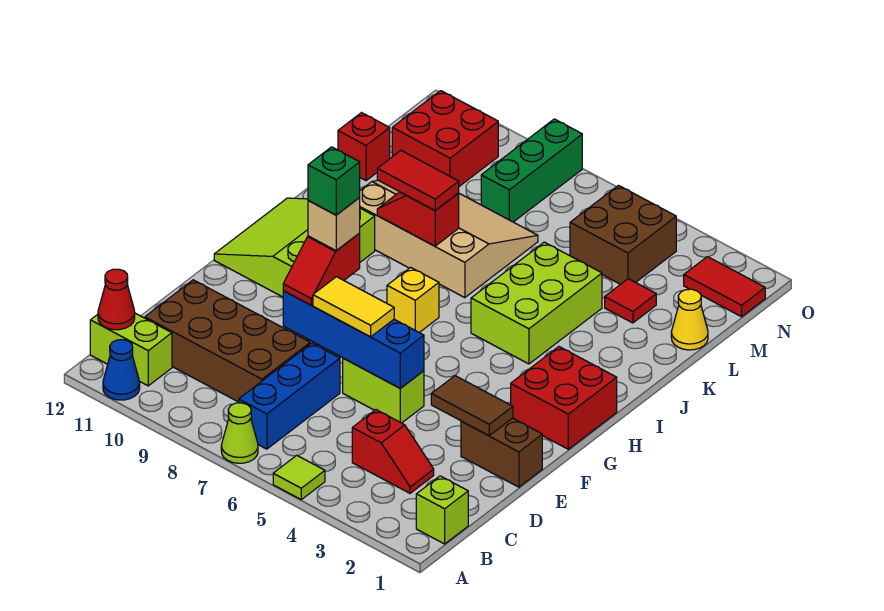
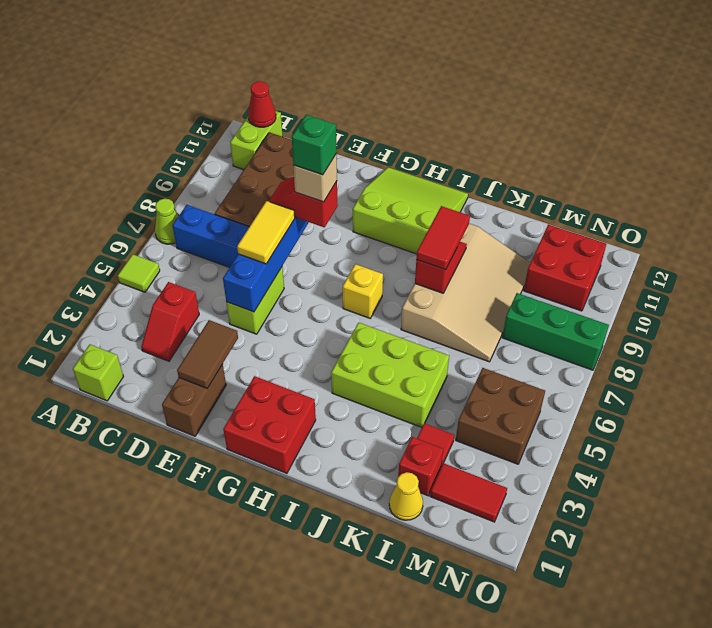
blue 1x1 cone [103,340,140,400] -> none
red 1x1 brick [338,113,390,181] -> red 1x1 brick moved to [398,437,443,496]
red 1x2 tile [684,257,765,317] -> red 1x2 tile turned to [430,463,507,522]

